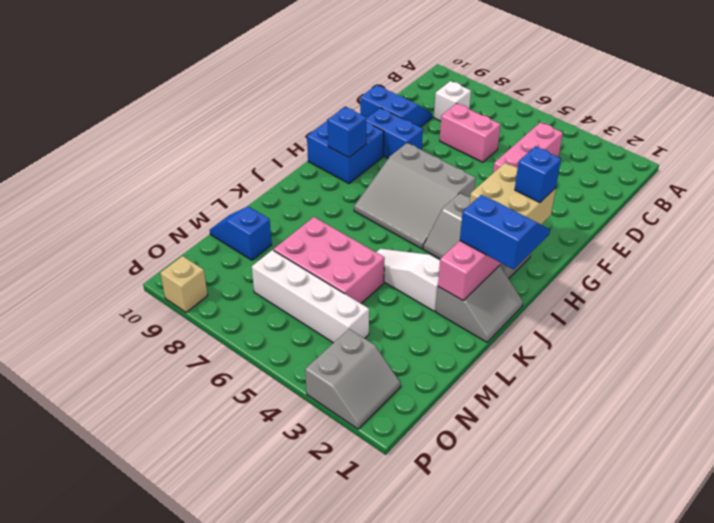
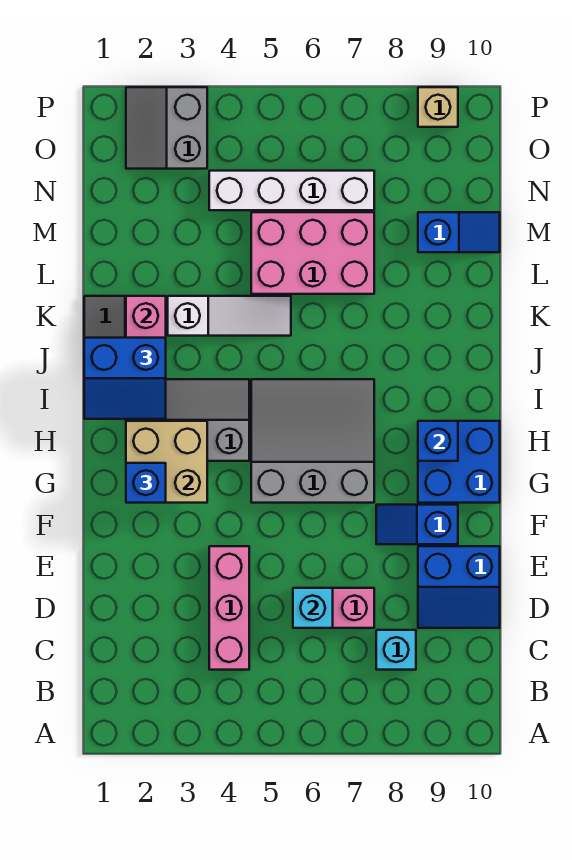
white 1x1 brick [434,81,471,121] -> cyan 1x1 brick [376,630,416,670]
none -> cyan 1x1 brick [293,588,333,628]
blue 1x2 brick [366,108,423,158] -> blue 1x2 slope [376,505,458,544]

